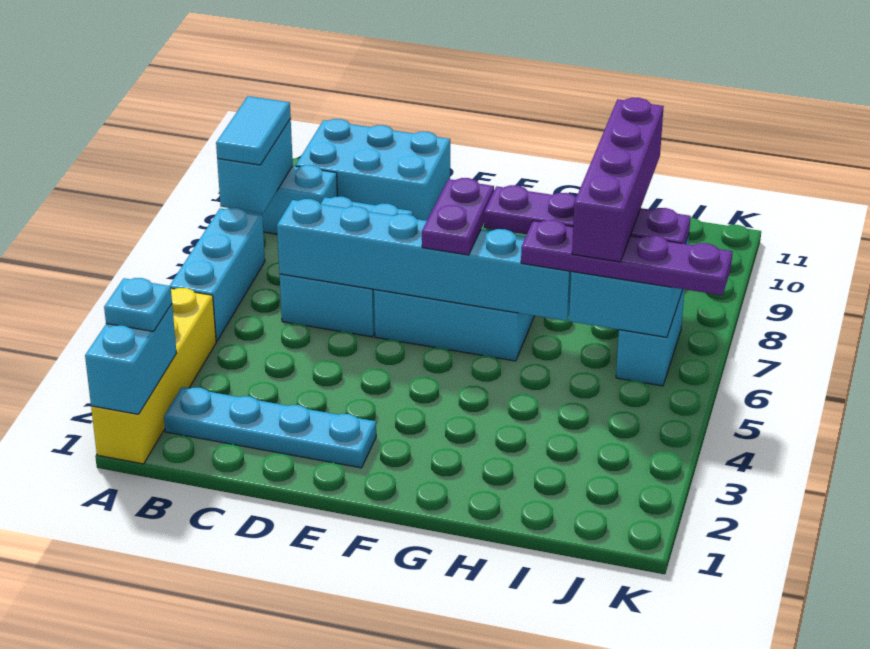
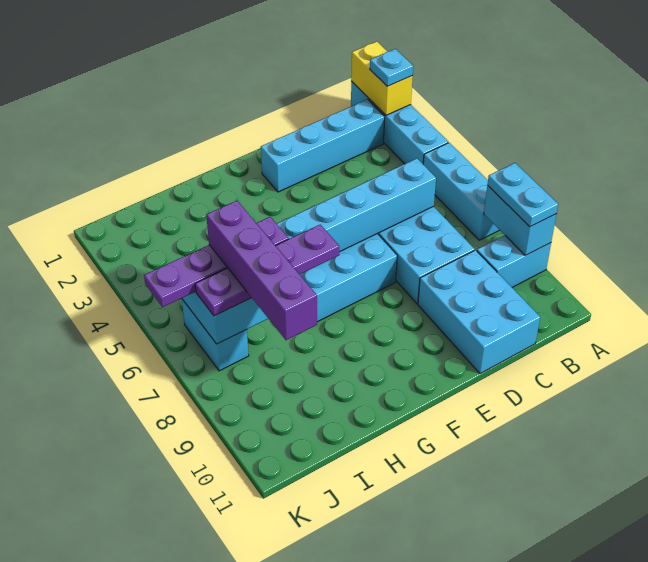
yellow 1x4 brick [91,288,216,464] -> cyan 1x4 brick [351,81,448,164]
cyan 1x2 brick [85,304,177,414] -> yellow 1x2 brick [351,42,413,115]
cyan 1x2 tile [216,96,291,165] -> cyan 1x2 plate [487,163,558,227]
cyan 1x4 plate [164,387,376,468] -> cyan 1x4 brick [261,99,385,192]
cyan 2x3 brick [296,119,450,221] -> cyan 2x3 brick turned to [418,250,540,374]
purple 1x2 plate [422,178,494,255] -> none

